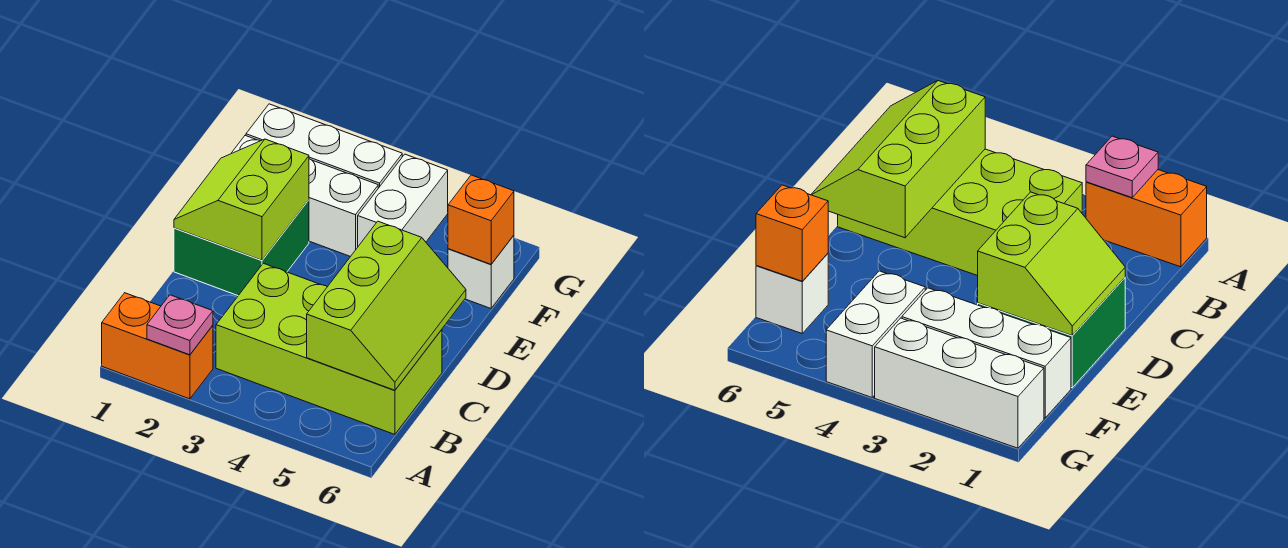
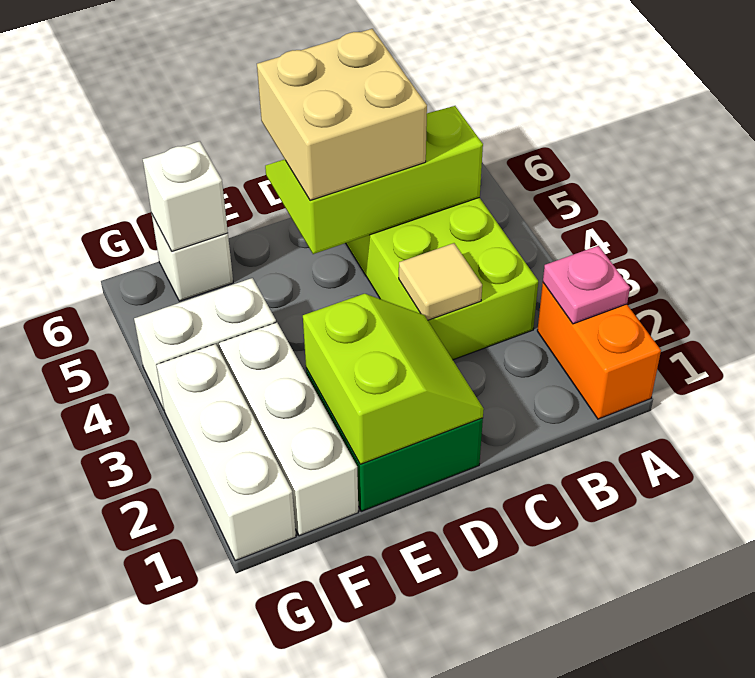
none -> tan 1x1 tile [399,243,482,320]
none -> tan 2x2 brick [257,29,427,201]
lime 2x2 slope [174,139,309,260] -> lime 2x2 slope turned to [303,294,484,464]
orange 1x1 brick [448,175,514,264] -> white 1x1 brick [143,141,228,251]

